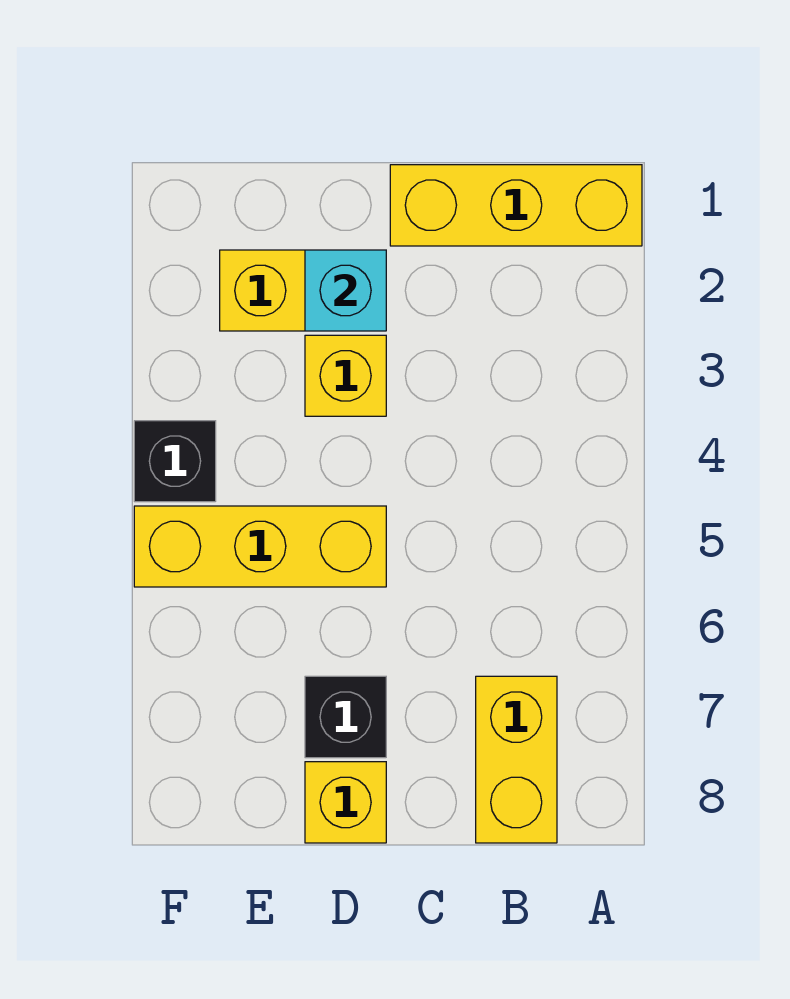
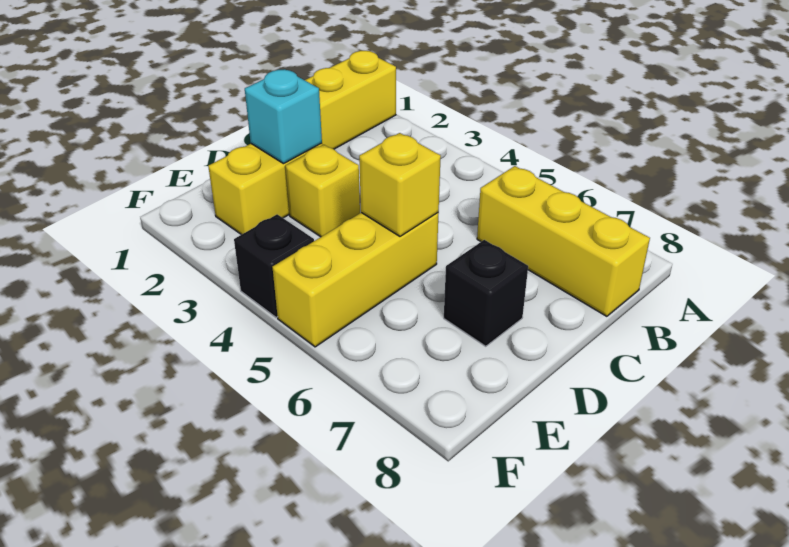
yellow 1x2 brick [476,676,557,843] -> yellow 1x3 brick [477,166,650,316]
yellow 1x1 brick [305,762,386,843] -> yellow 1x1 brick moved to [359,133,441,236]

